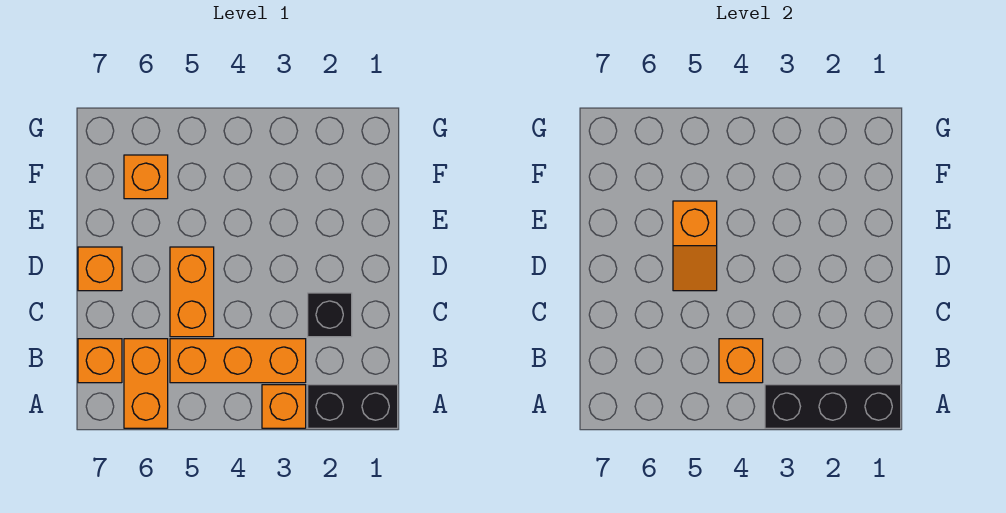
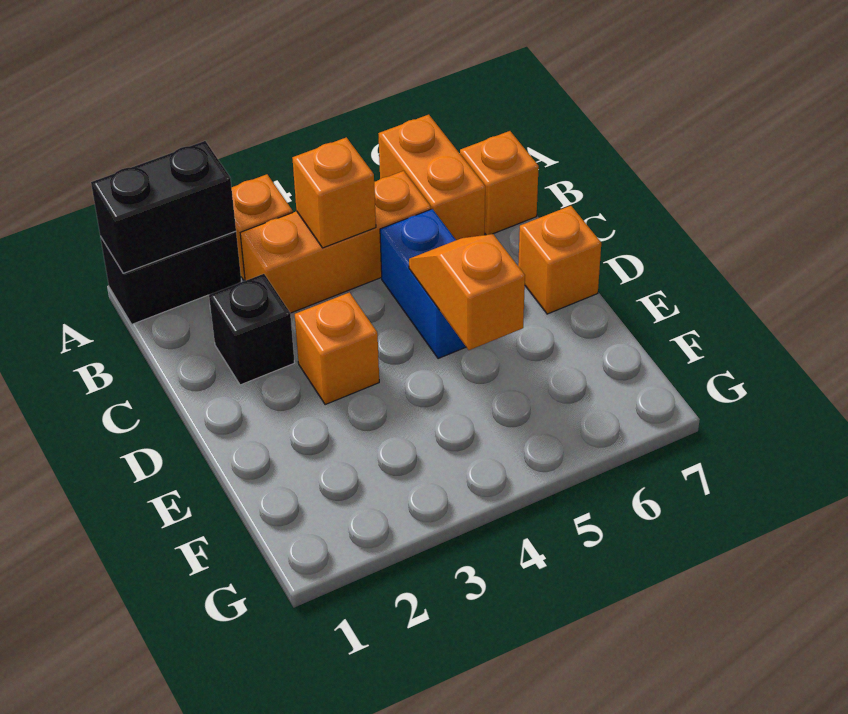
black 1x3 brick [765,385,901,428] -> black 1x2 brick [91,141,236,273]
orange 1x2 brick [170,247,214,337] -> blue 1x2 brick [380,209,466,359]
orange 1x1 brick [124,155,168,199] -> orange 1x1 brick moved to [295,292,379,405]

